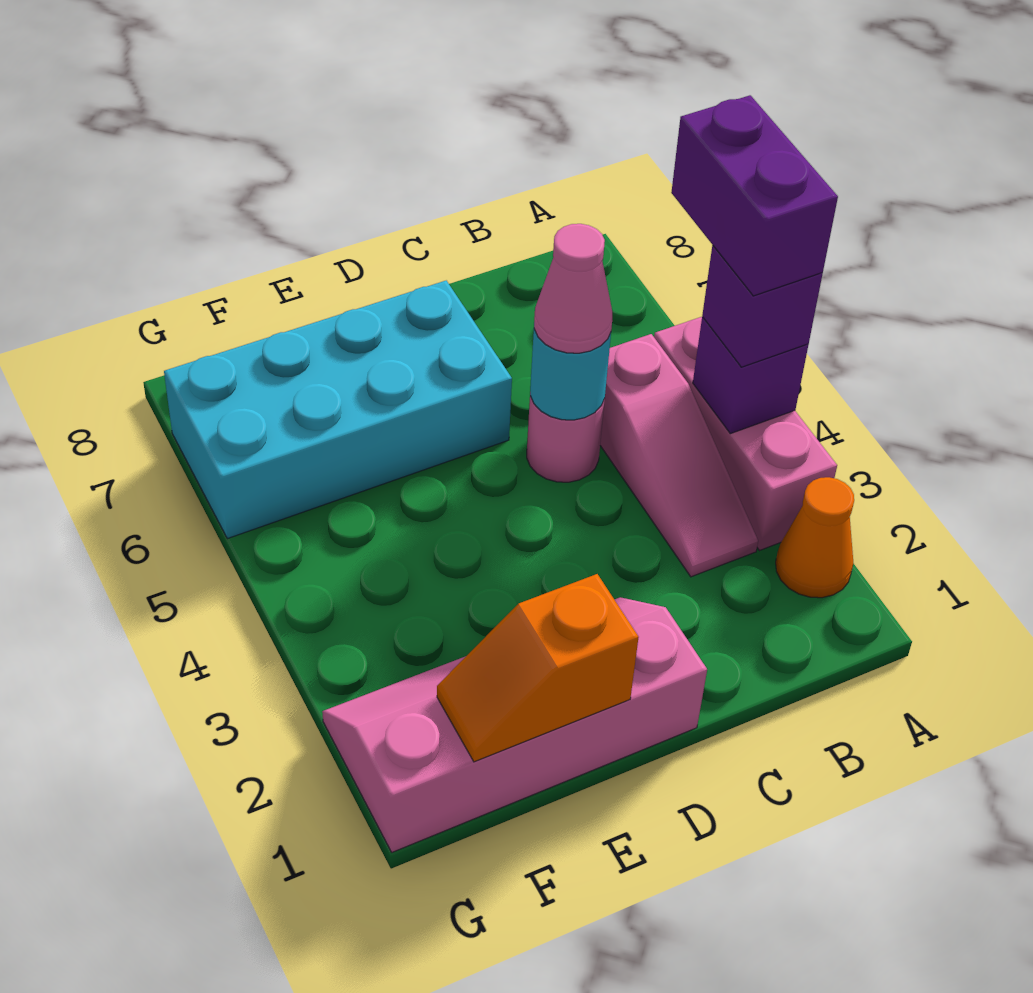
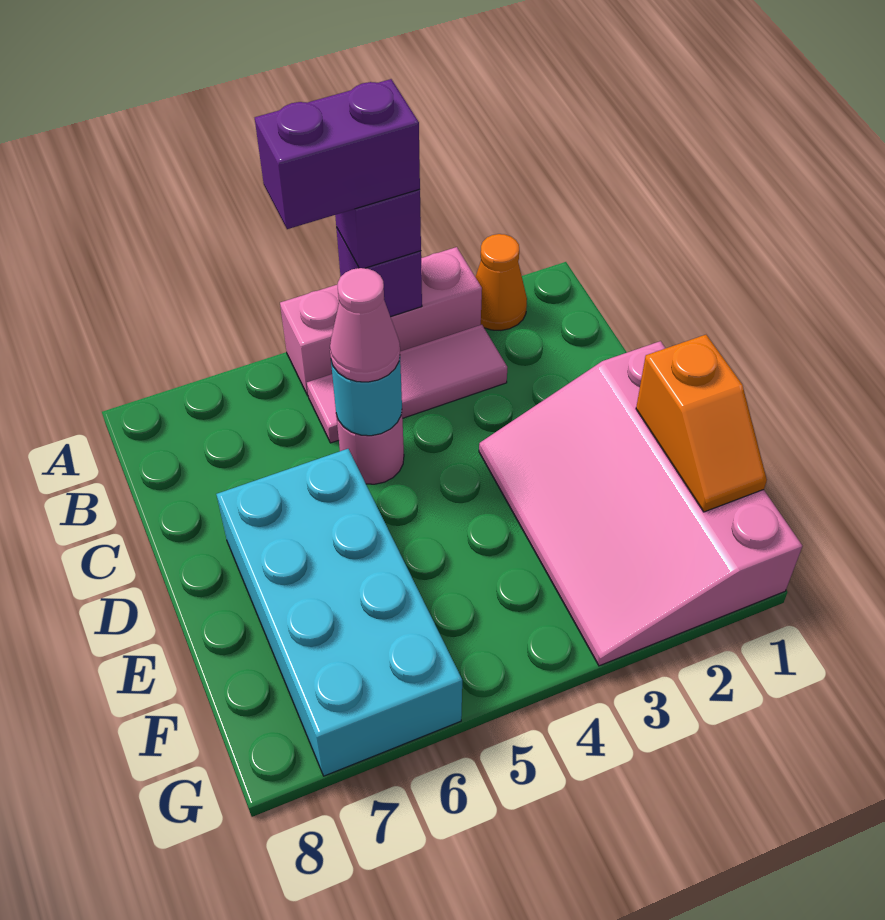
pink 1x3 slope [600,334,758,577] -> pink 1x3 tile [307,325,507,443]
pink 2x4 slope [322,597,707,852] -> pink 3x4 slope [479,341,802,666]

